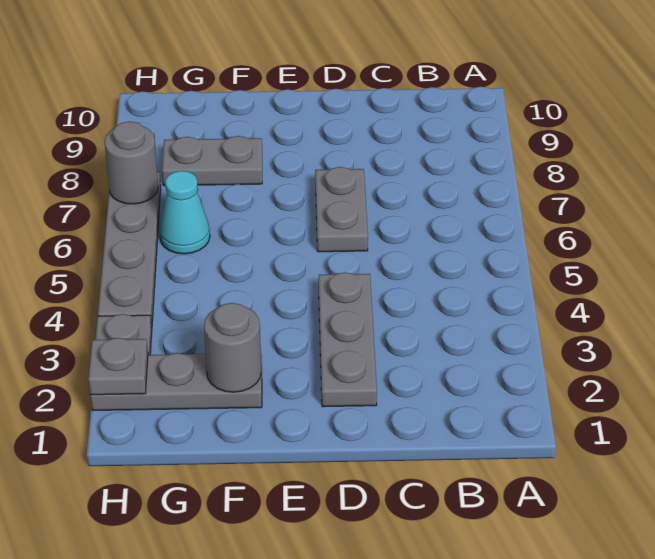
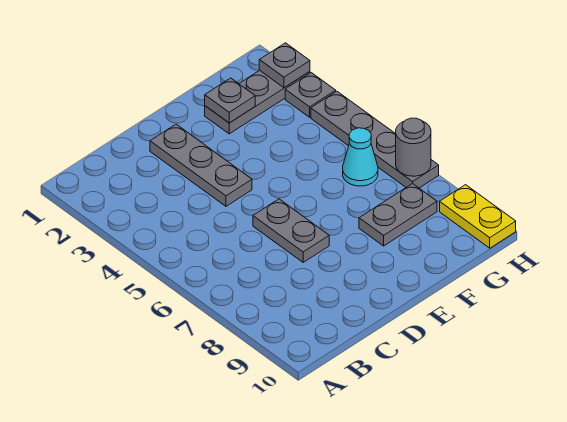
grey 1x1 round brick [204,303,261,392] -> grey 1x1 plate [205,78,255,123]
none -> yellow 1x2 plate [440,185,516,248]

